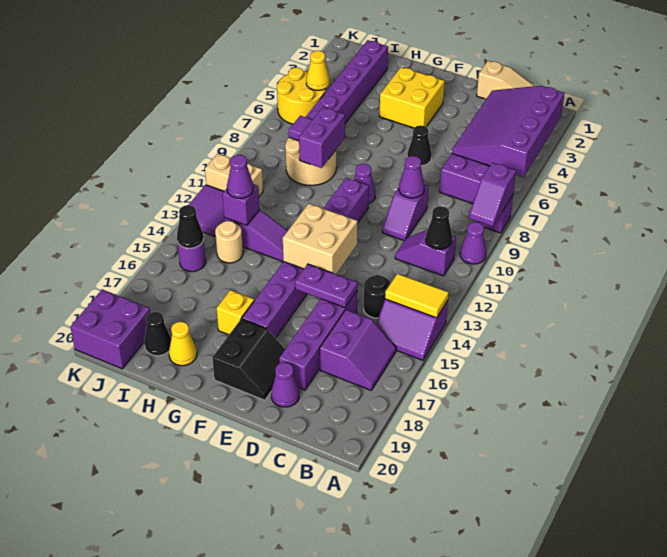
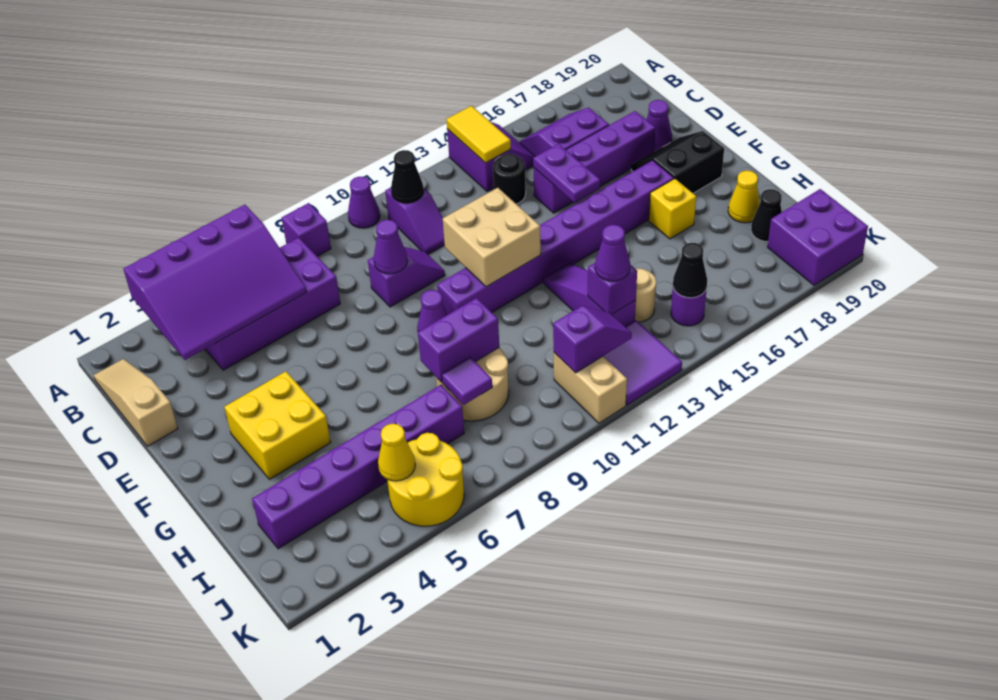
purple 1x2 slope [469,163,516,227] -> purple 1x2 slope moved to [553,306,632,373]
black 1x1 cone [407,125,432,166] -> none
tan 2x2 brick [283,204,358,274] -> tan 2x2 brick moved to [443,188,541,287]

